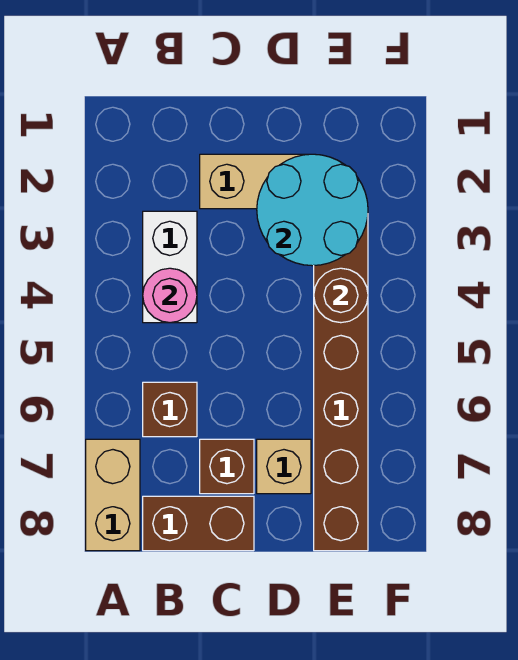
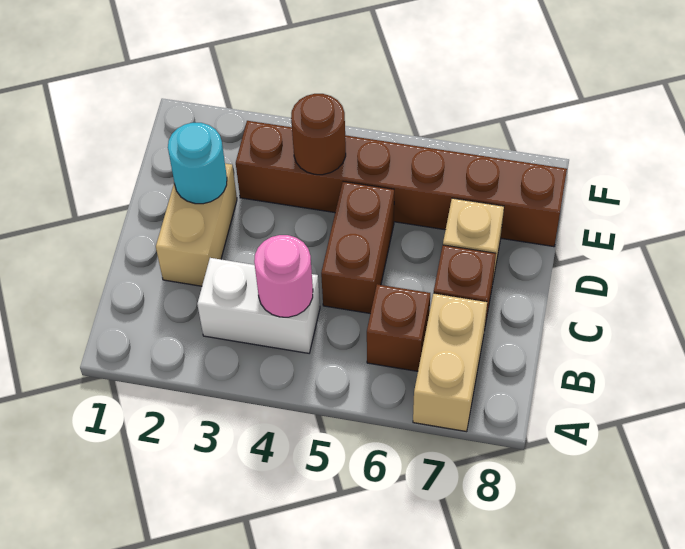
tan 1x2 brick [86,439,140,551] -> tan 1x2 brick turned to [413,293,487,432]
brown 1x2 brick [143,496,254,551] -> brown 1x2 brick moved to [321,182,394,314]
cyan 2x2 round brick [257,154,368,266] -> cyan 1x1 round brick [168,123,227,204]

